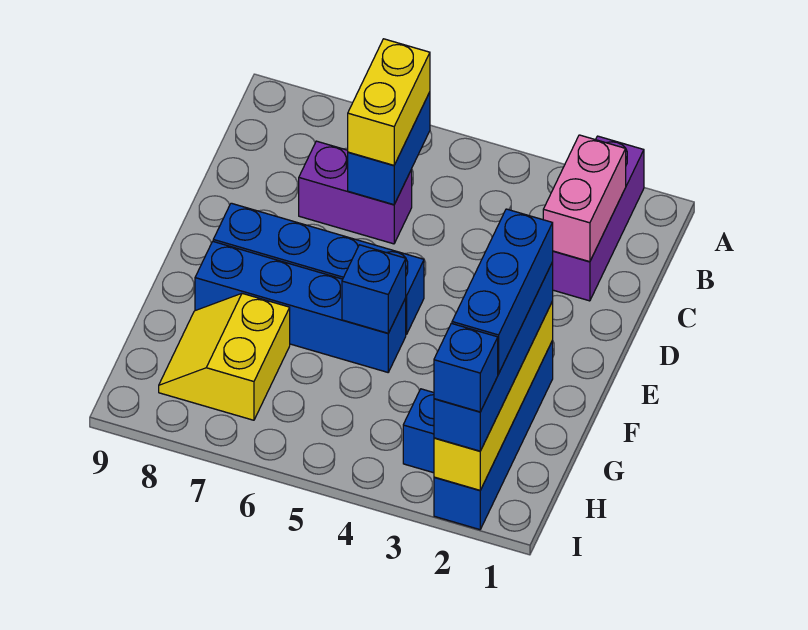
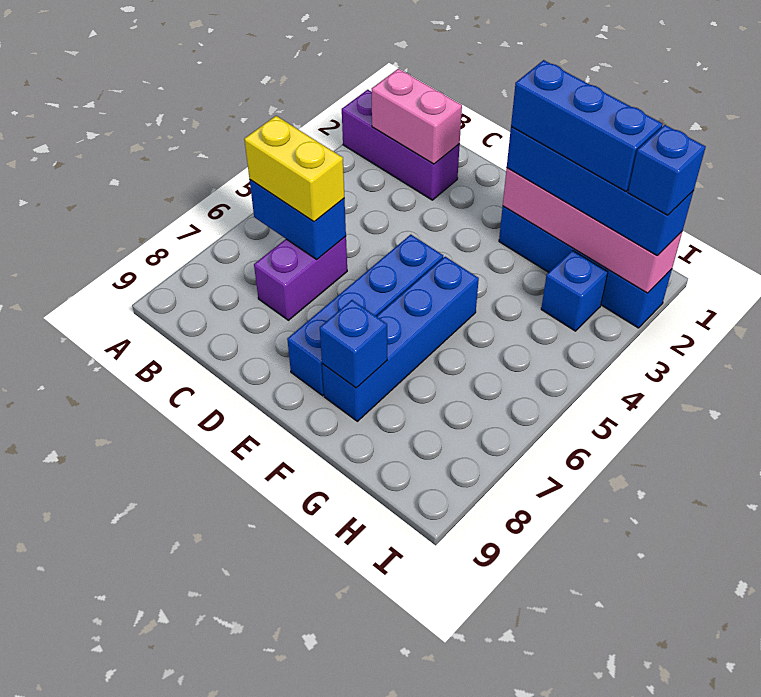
yellow 1x4 brick [434,301,553,490] -> pink 1x4 brick [503,168,682,293]
blue 1x1 brick [342,245,406,333] -> blue 1x1 brick moved to [320,300,387,388]
yellow 2x2 slope [159,293,290,420] -> none

